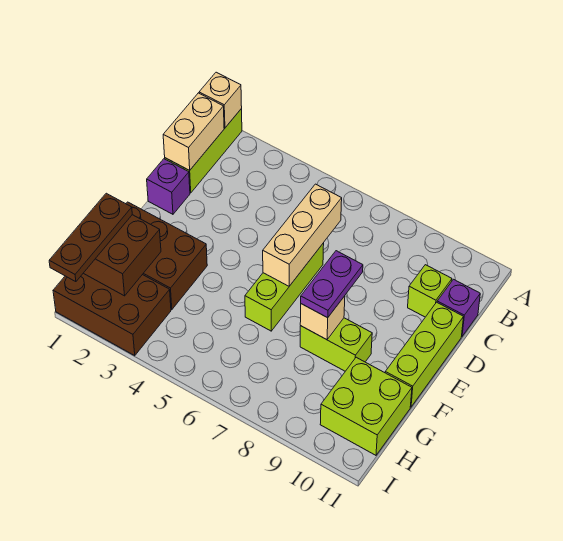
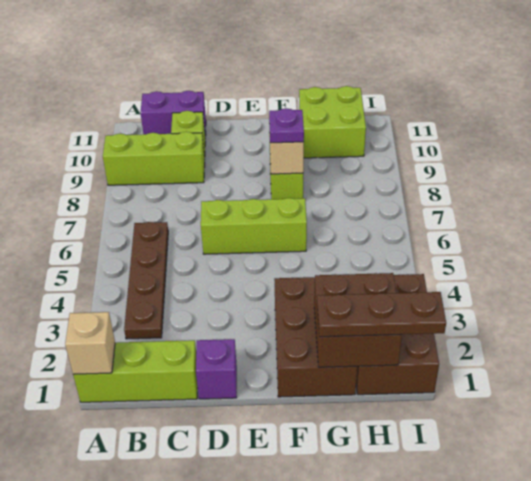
tan 1x2 brick [163,93,224,170] -> none
none -> brown 1x4 plate [124,222,168,339]
tan 1x3 brick [263,184,342,286] -> none
purple 1x1 brick [437,279,480,336] -> purple 1x2 brick [141,91,206,136]
lime 1x3 brick [385,302,463,407] -> lime 1x3 brick moved to [103,132,205,185]
purple 1x2 plate [301,251,363,318] -> purple 1x1 plate [269,108,304,143]

